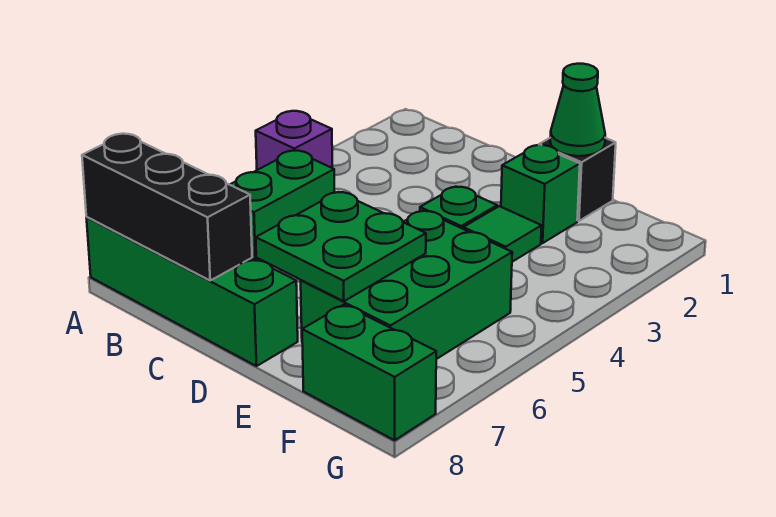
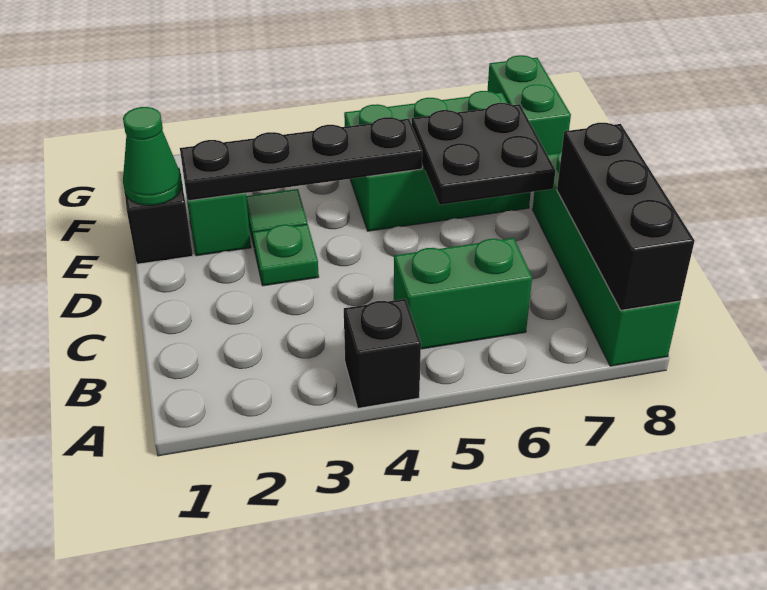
purple 1x1 brick [256,111,332,170] -> black 1x1 brick [344,299,421,408]
green 2x2 plate [256,192,426,301] -> black 2x2 plate [412,103,555,205]
none -> black 1x4 plate [180,117,422,201]

